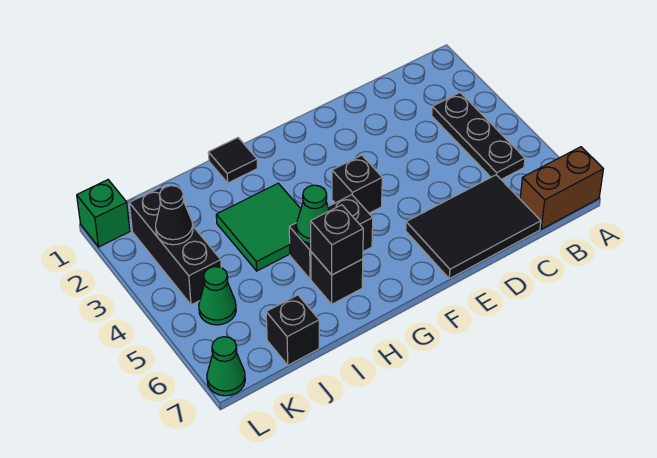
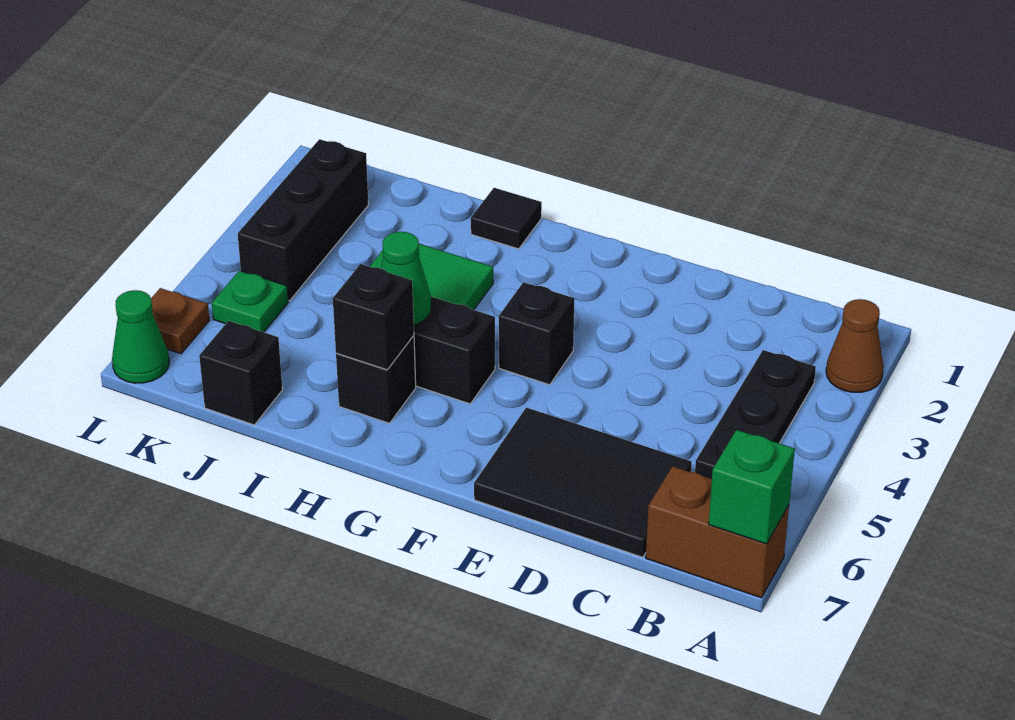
none -> brown 1x1 cone [826,299,884,392]
black 1x1 cone [156,186,193,245] -> none
green 1x1 cone [199,267,236,325] -> green 1x1 plate [212,271,288,332]
green 1x1 brick [77,180,130,247] -> green 1x1 brick moved to [709,430,795,544]
none -> brown 1x1 plate [151,288,210,354]

